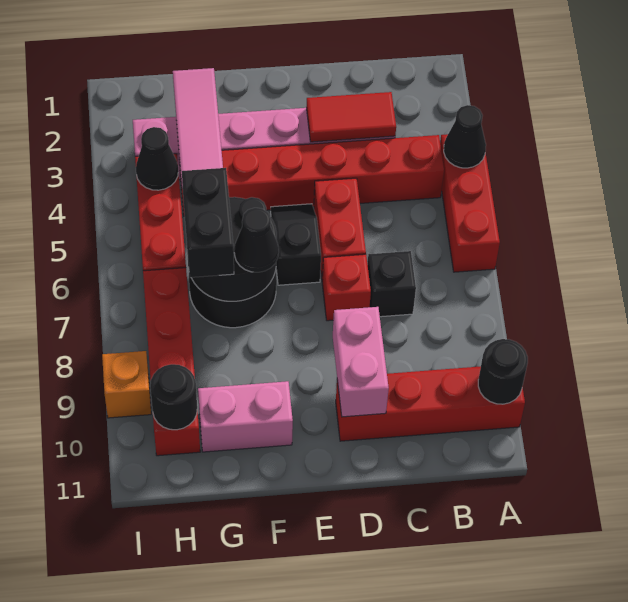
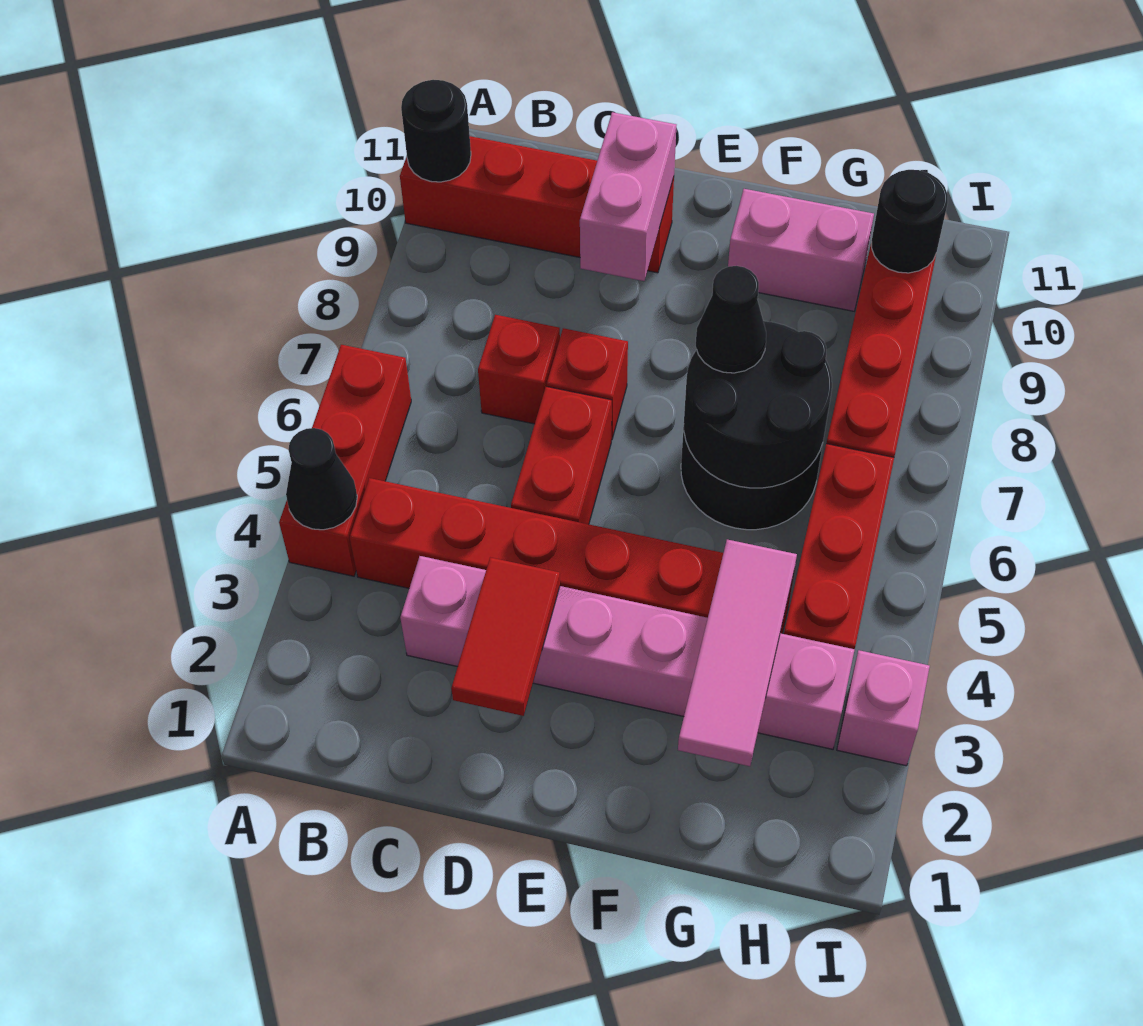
red 1x2 tile [306,92,396,142] -> red 1x2 tile turned to [451,558,560,716]
black 1x1 brick [368,251,416,317] -> red 1x1 brick [478,315,560,424]
black 1x2 slope [271,204,321,285] -> none
black 1x2 brick [182,168,234,277] -> none
black 1x1 cone [136,127,178,190] -> none
none -> pink 1x1 brick [837,650,930,766]
orange 1x1 brick [102,351,151,418] -> none

